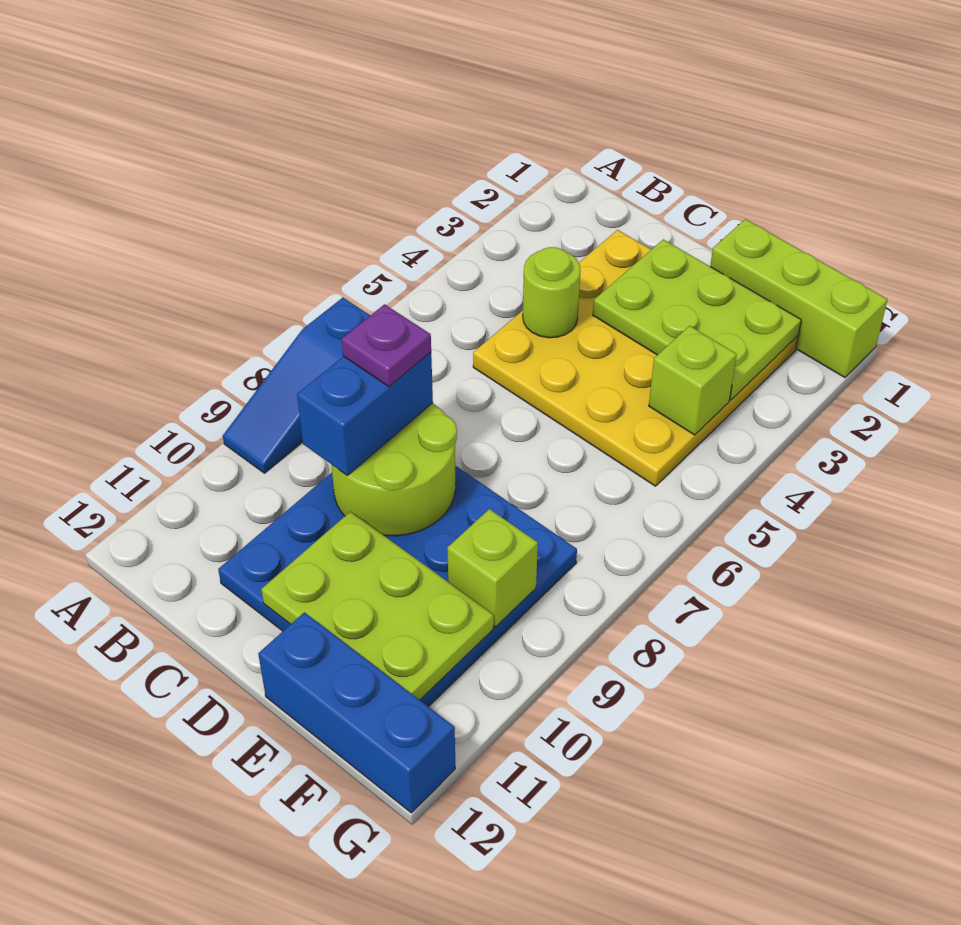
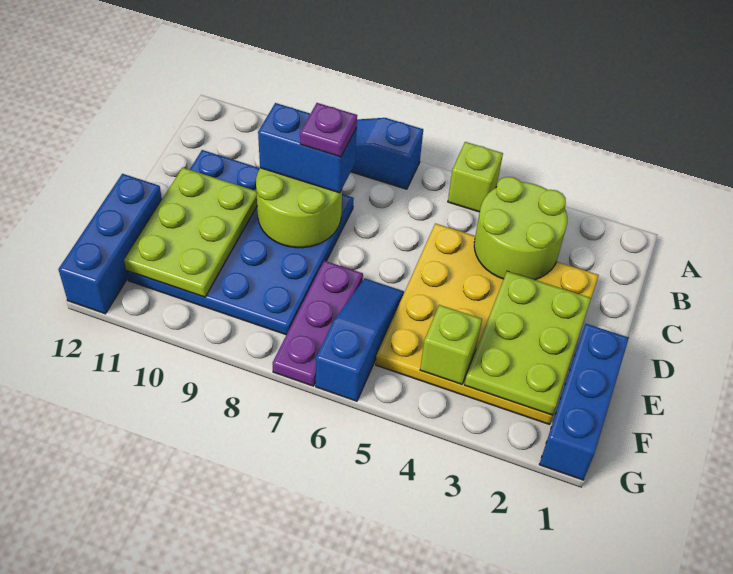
lime 1x1 round brick [523,247,581,338] -> lime 2x2 round brick [474,177,567,280]
lime 1x3 brick [710,219,888,378] -> blue 1x3 brick [539,324,629,480]
none -> blue 1x3 slope [316,279,404,401]
none -> purple 1x3 plate [273,261,363,386]
lime 1x1 brick [447,509,538,627] -> lime 1x1 brick moved to [448,142,503,212]

